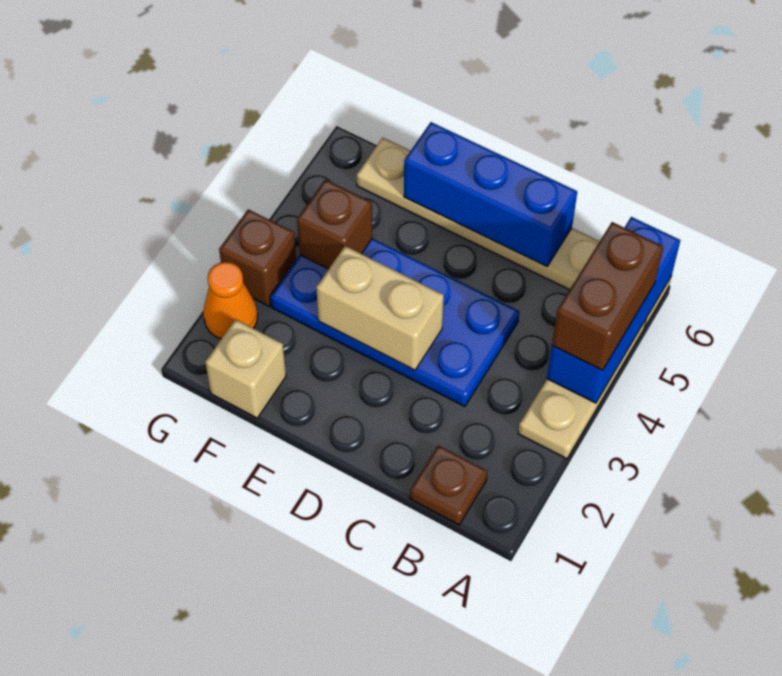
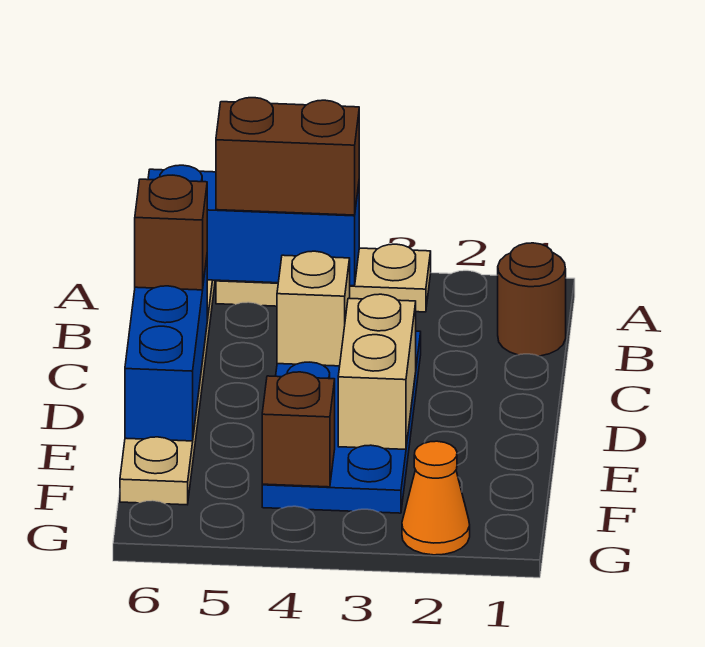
brown 1x1 plate [410,446,487,525] -> brown 1x1 round brick [498,243,566,356]
tan 1x1 brick [205,319,286,418] -> tan 1x1 brick moved to [277,251,350,366]
brown 1x1 brick [219,209,296,306] -> brown 1x1 brick moved to [135,175,207,290]

